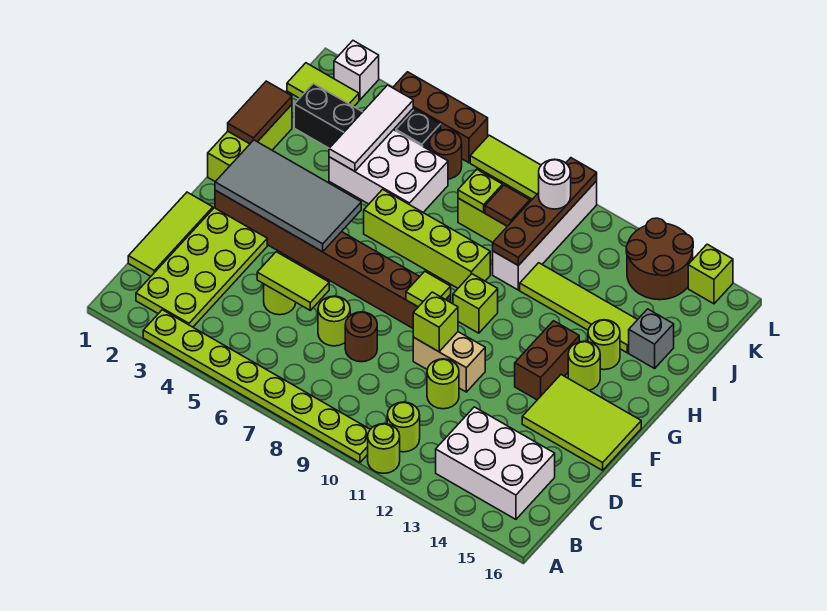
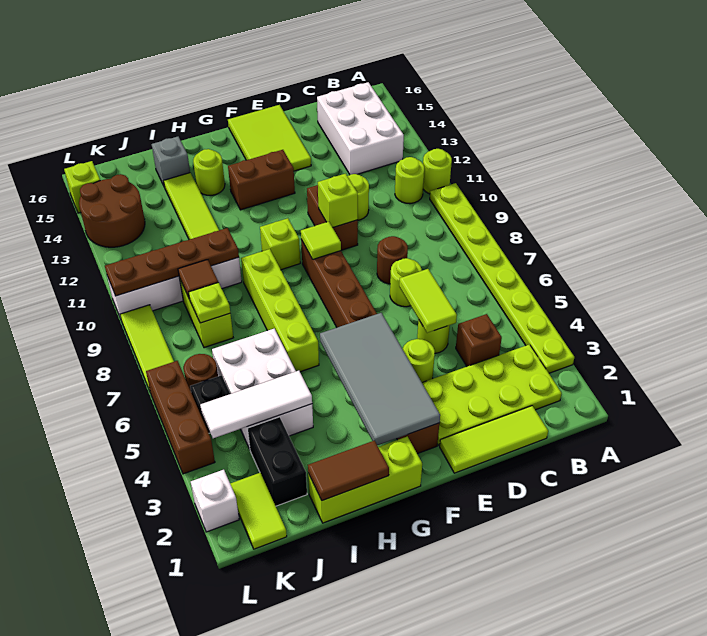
none -> brown 1x1 brick [456,314,502,366]
tan 1x2 brick [413,332,485,392] -> brown 1x2 brick [307,185,358,250]
lime 1x1 round brick [568,341,600,391] -> lime 1x1 round brick moved to [403,339,435,382]
white 1x1 round brick [539,159,571,209] -> none

